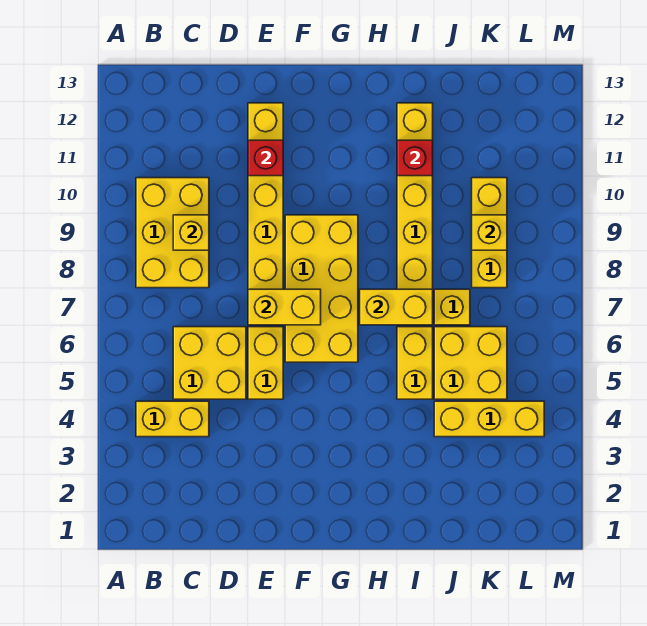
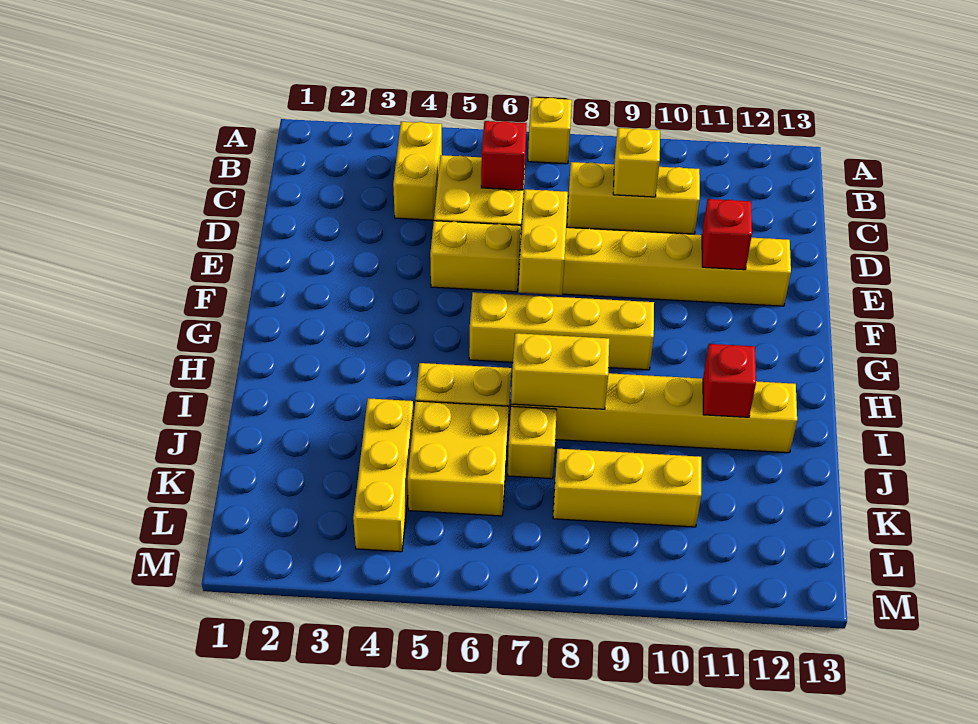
yellow 2x3 brick [136,178,209,288] -> yellow 1x3 brick [567,162,700,234]
none -> red 1x1 brick [481,121,527,190]
yellow 2x4 brick [285,215,358,362] -> yellow 1x4 brick [469,292,654,370]
yellow 1x2 brick [360,289,433,325] -> yellow 1x2 brick turned to [511,333,609,409]
yellow 1x1 brick [472,215,507,250] -> yellow 1x1 brick moved to [528,98,572,164]

